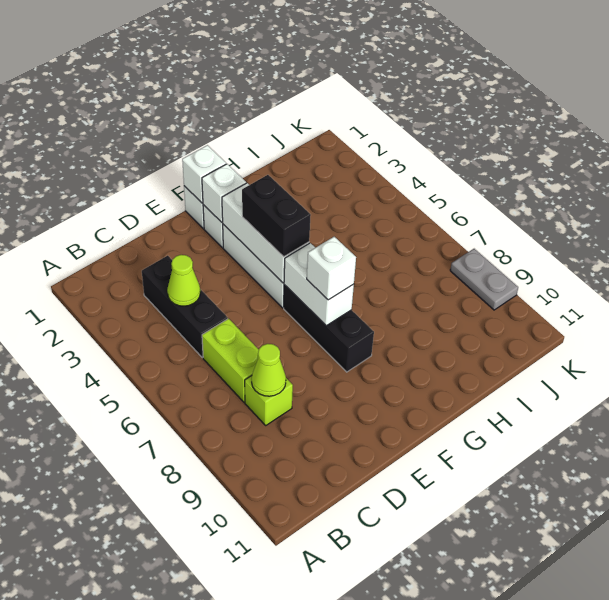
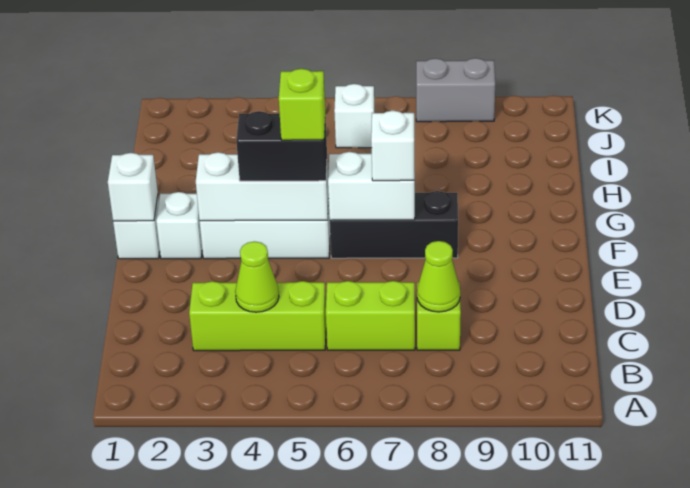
black 1x3 brick [142,256,228,358] -> lime 1x3 brick [189,281,326,351]
white 1x1 brick [202,164,246,222] -> white 1x1 brick moved to [334,84,375,148]
none -> lime 1x1 brick [279,69,325,140]
grey 1x2 plate [450,249,518,310] -> grey 1x2 brick [416,58,495,122]

